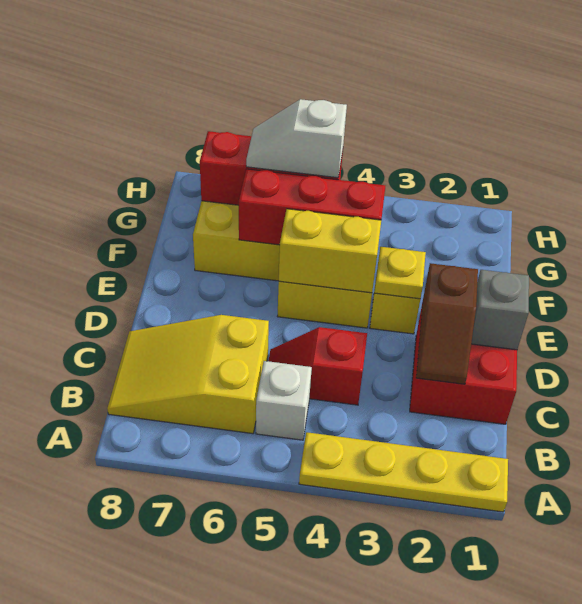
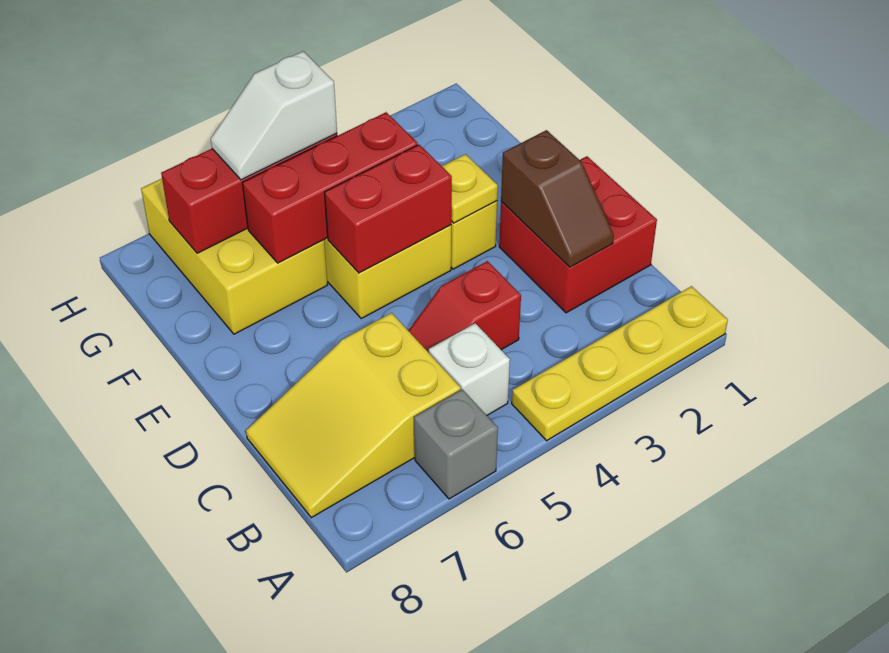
grey 1x1 brick [471,270,529,350] -> grey 1x1 brick moved to [414,389,498,499]
yellow 1x2 brick [279,209,381,293] -> red 1x2 brick [325,145,452,273]

